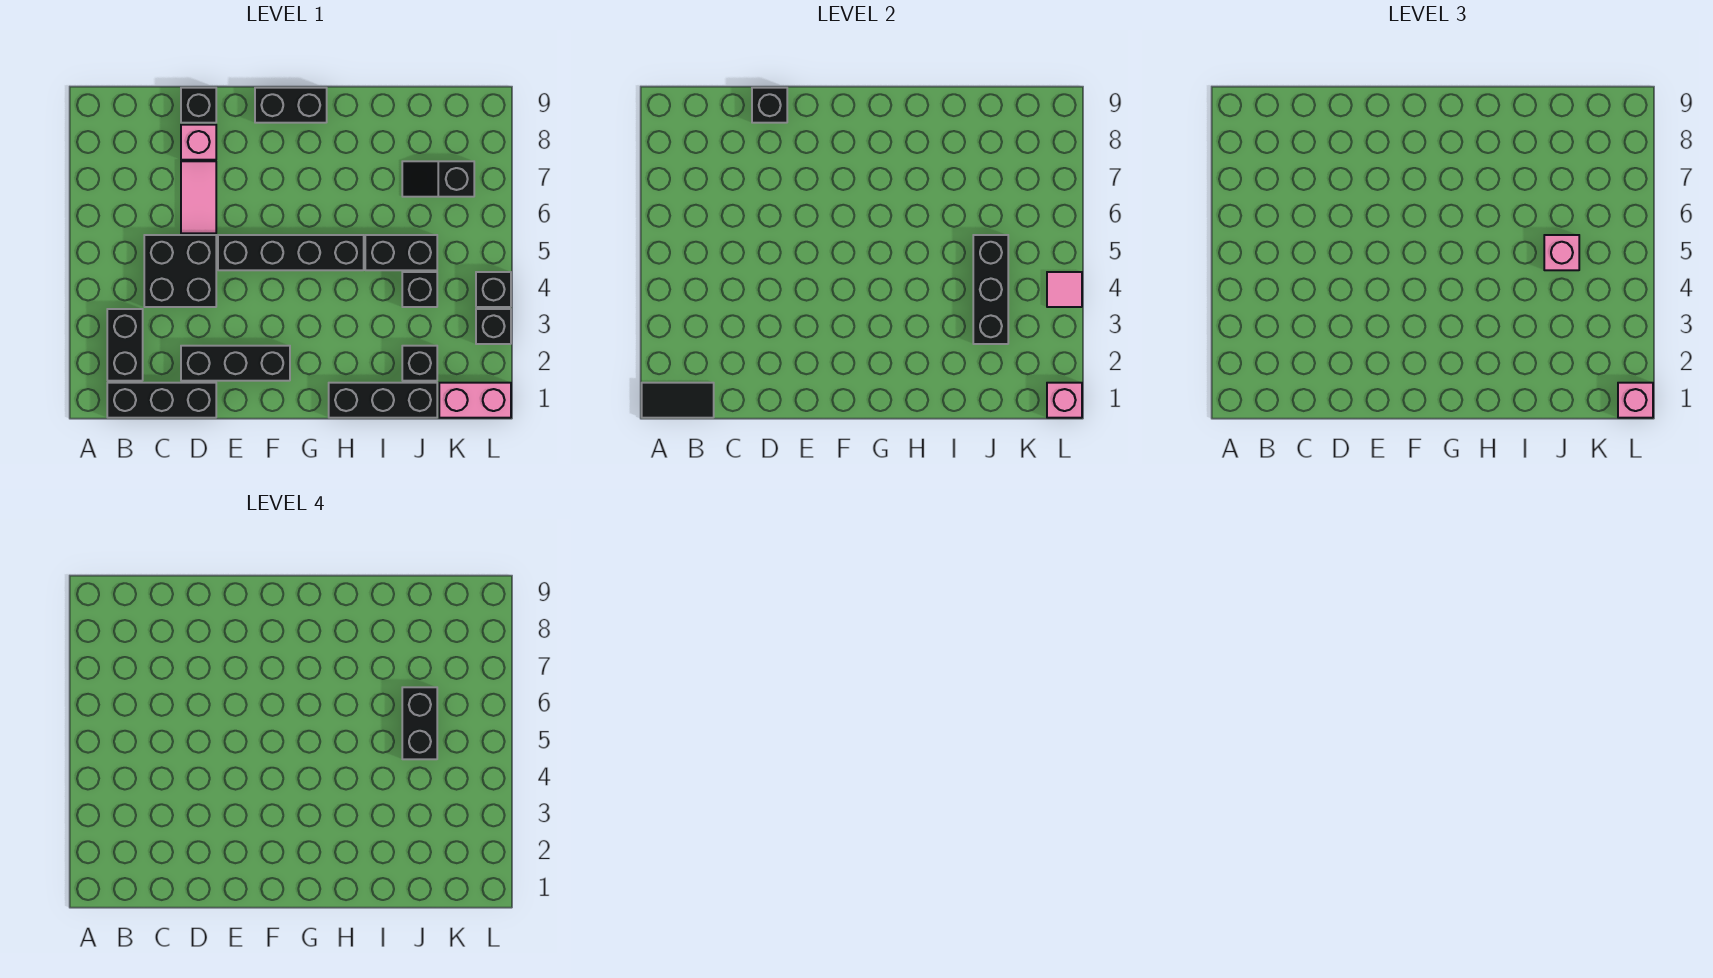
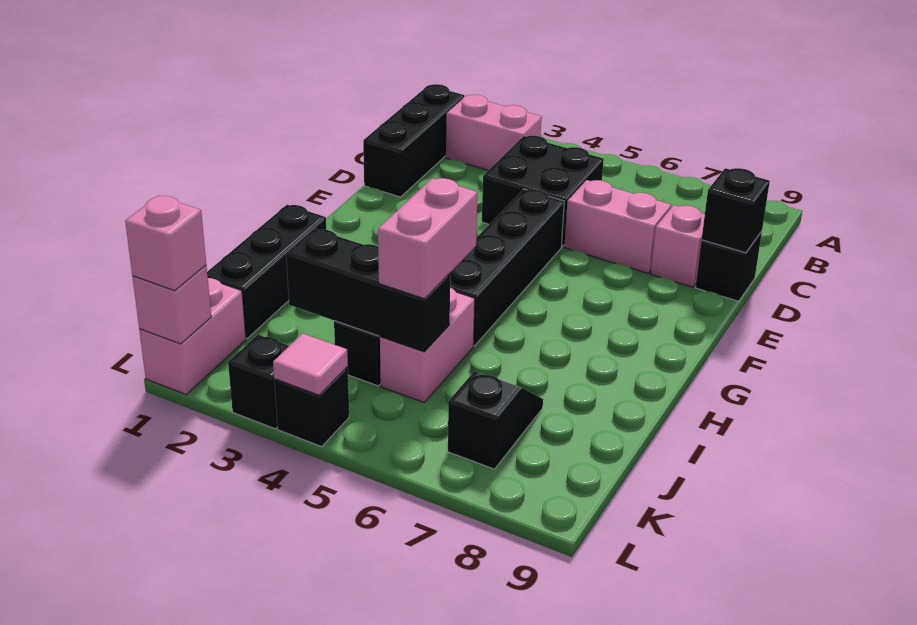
black 1x2 tile [642,383,714,418] -> none
black 1x2 brick [107,309,143,381] -> pink 1x2 brick [446,95,542,170]
black 1x3 brick [181,346,290,381] -> none
pink 1x2 tile [181,161,216,233] -> pink 1x2 brick [564,180,671,273]
black 1x2 brick [255,88,327,123] -> none
black 1x2 brick [365,235,437,270] -> pink 1x2 brick [380,288,475,402]
black 1x1 brick [402,346,437,381] -> none
pink 1x1 brick [1544,235,1579,270] -> pink 1x2 brick [378,178,478,299]
black 1x2 brick [402,687,437,759] -> none

